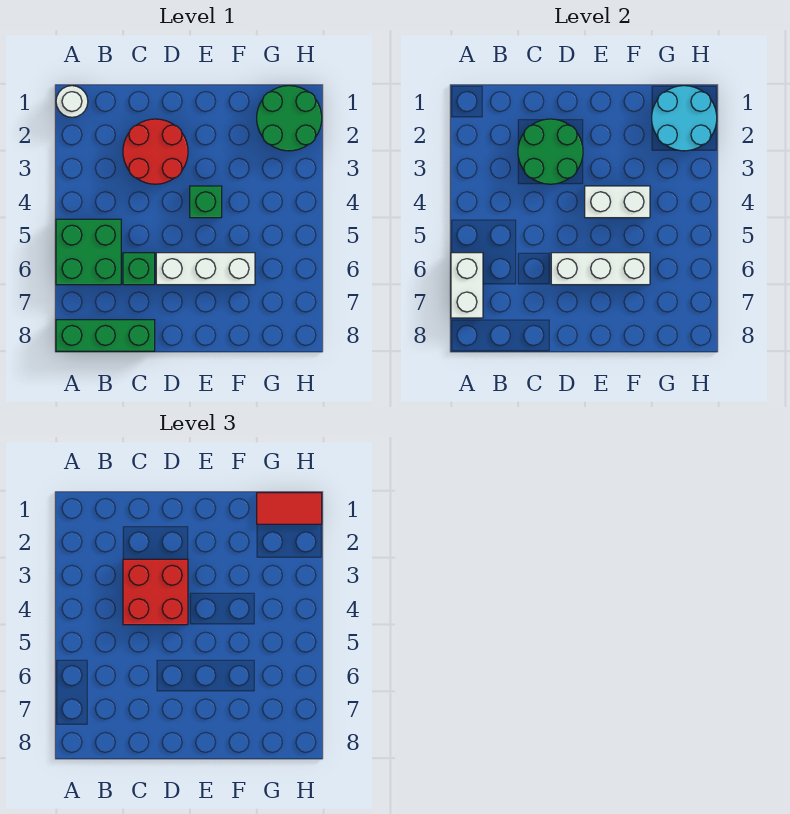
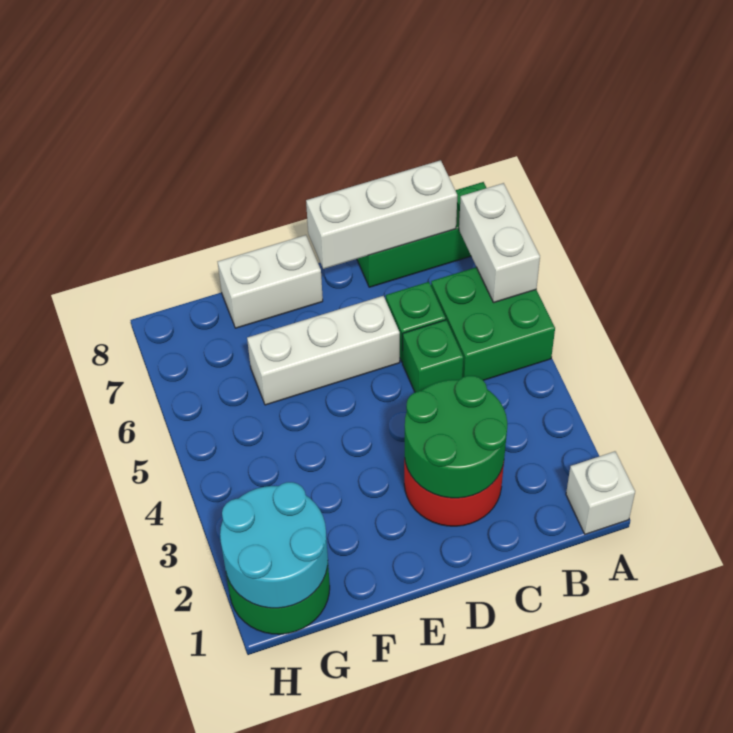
white 1x1 round brick [56,86,88,117] -> white 1x1 brick [566,451,635,534]
red 2x2 brick [123,559,188,625] -> none
white 1x3 brick [551,253,650,285] -> white 1x3 brick moved to [306,160,457,269]
green 1x1 brick [190,186,222,218] -> green 1x1 brick moved to [403,320,463,392]
white 1x2 brick [585,186,650,218] -> white 1x2 brick moved to [218,235,323,328]
red 1x2 tile [257,493,322,524] -> none

